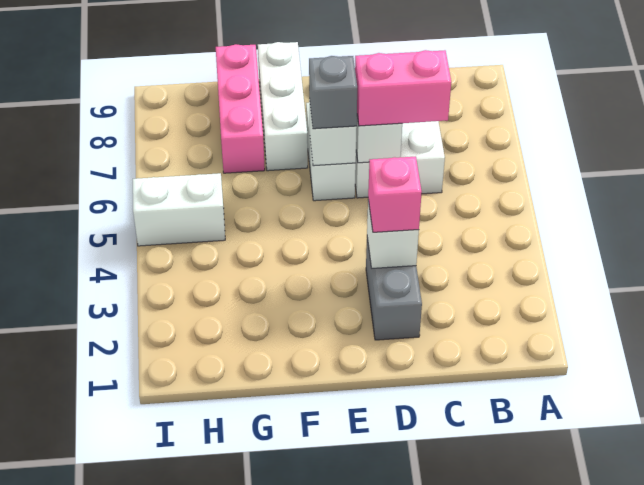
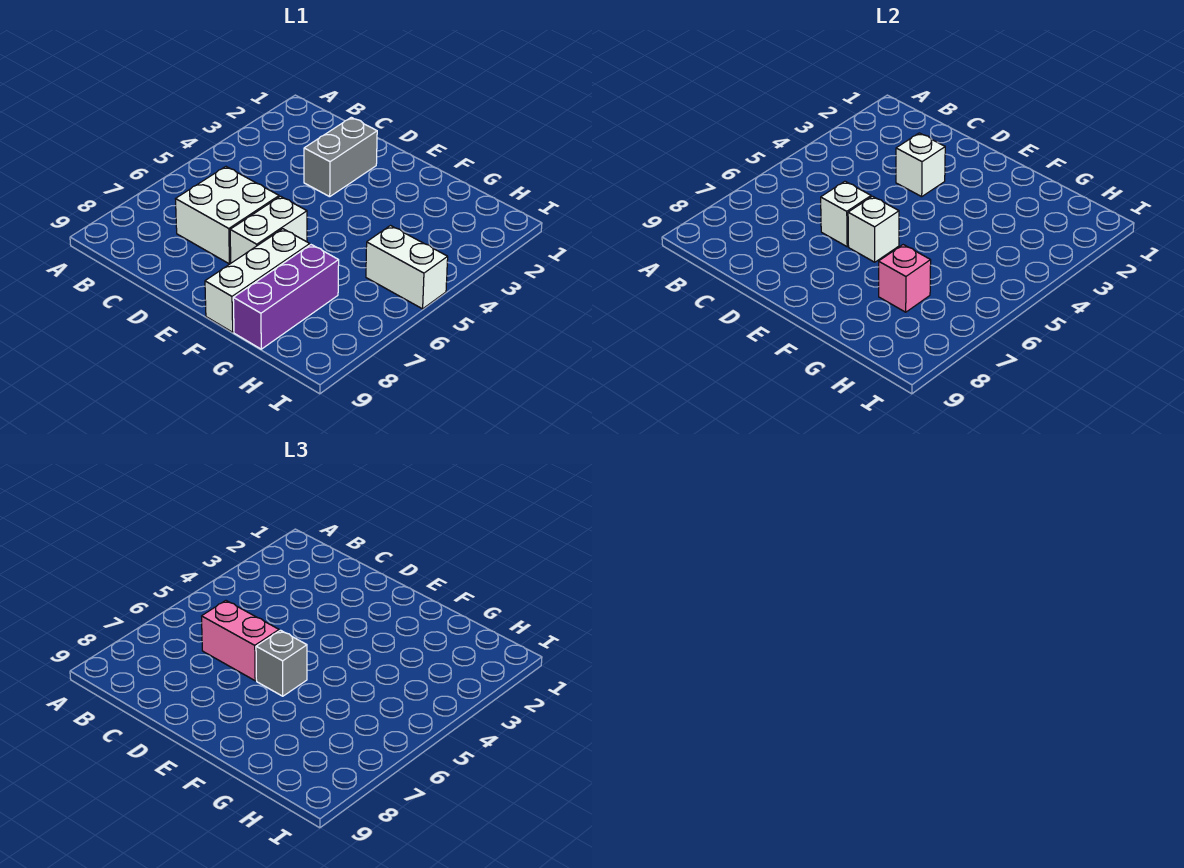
pink 1x1 brick [368,157,422,232] -> pink 1x1 brick moved to [879,245,931,312]
pink 1x3 brick [216,44,265,173] -> purple 1x3 brick [233,245,339,349]

